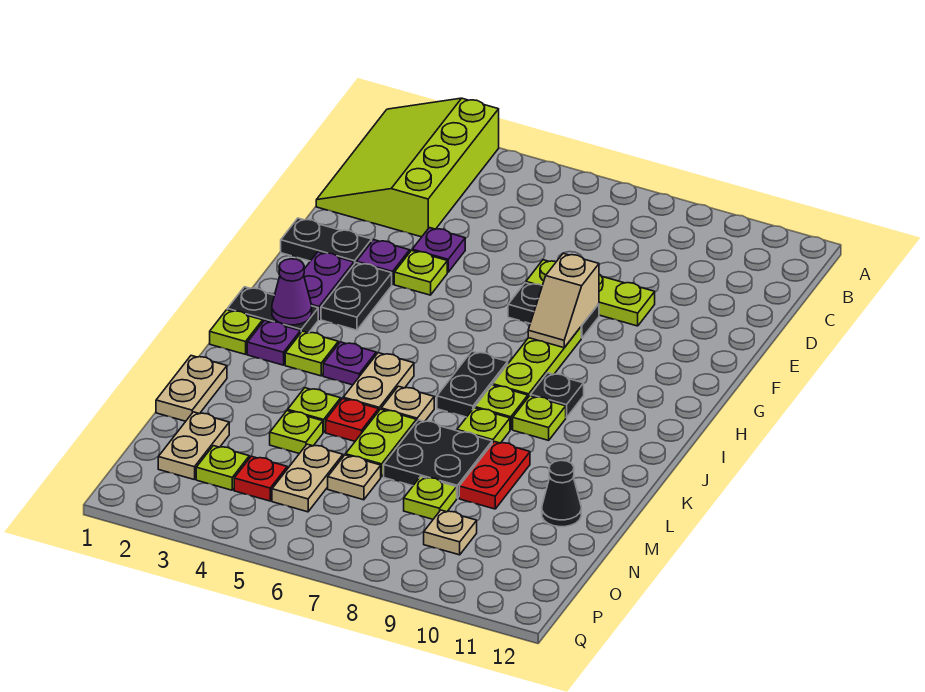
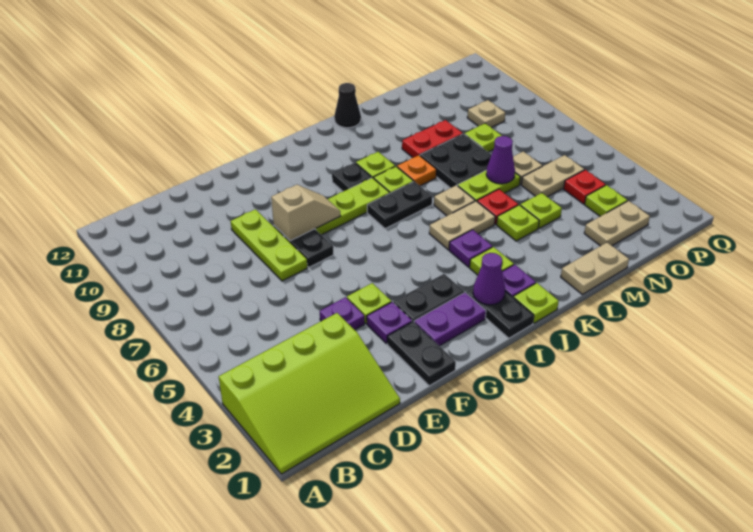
lime 1x1 plate [457,408,510,443] -> orange 1x1 plate [397,155,437,186]
none -> purple 1x1 cone [486,136,515,184]
black 1x1 cone [542,460,581,527] -> black 1x1 cone moved to [334,83,361,128]

